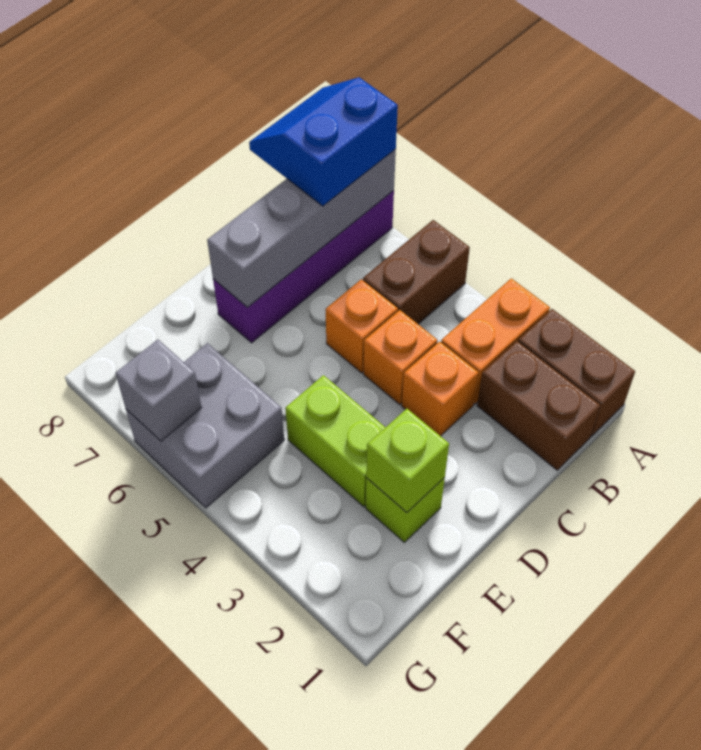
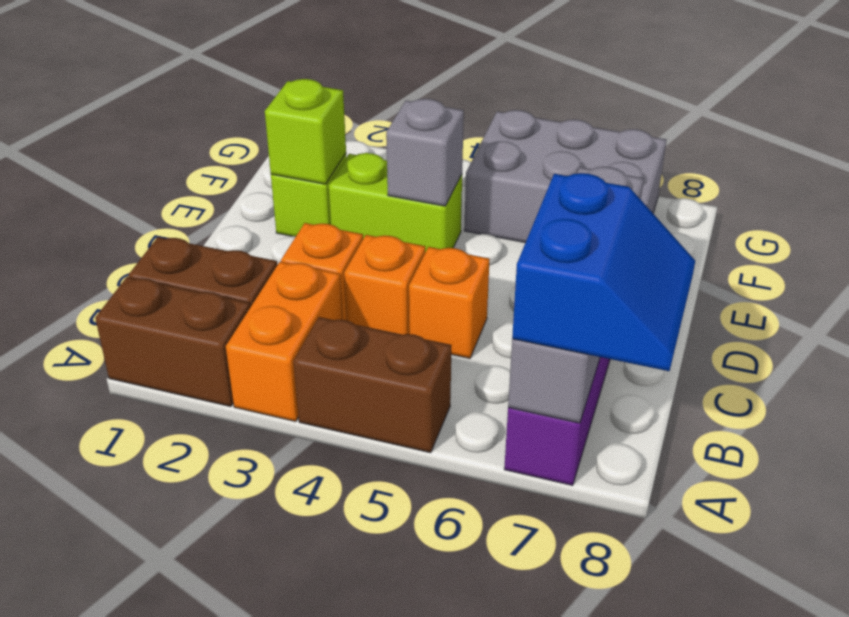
brown 1x2 brick [363,220,470,324] -> brown 1x2 brick turned to [293,317,451,453]
grey 2x2 brick [126,343,284,508] -> grey 2x3 brick [464,110,666,243]
grey 1x1 brick [116,340,202,441] -> grey 1x1 brick moved to [386,99,464,206]

